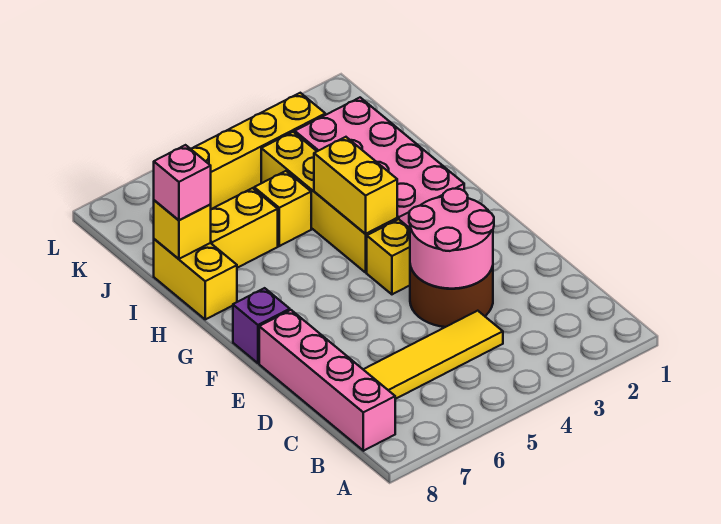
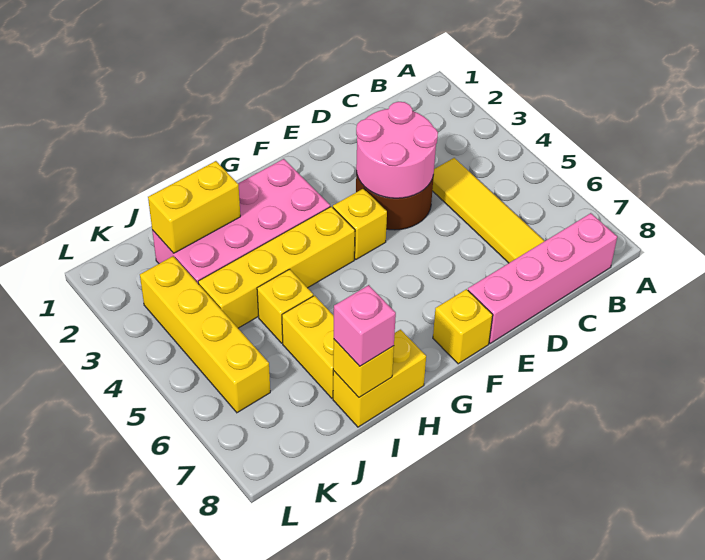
purple 1x1 brick [233,288,290,363] -> yellow 1x1 brick [433,289,493,364]
yellow 1x2 brick [314,137,397,234] -> yellow 1x2 brick moved to [148,161,240,253]

